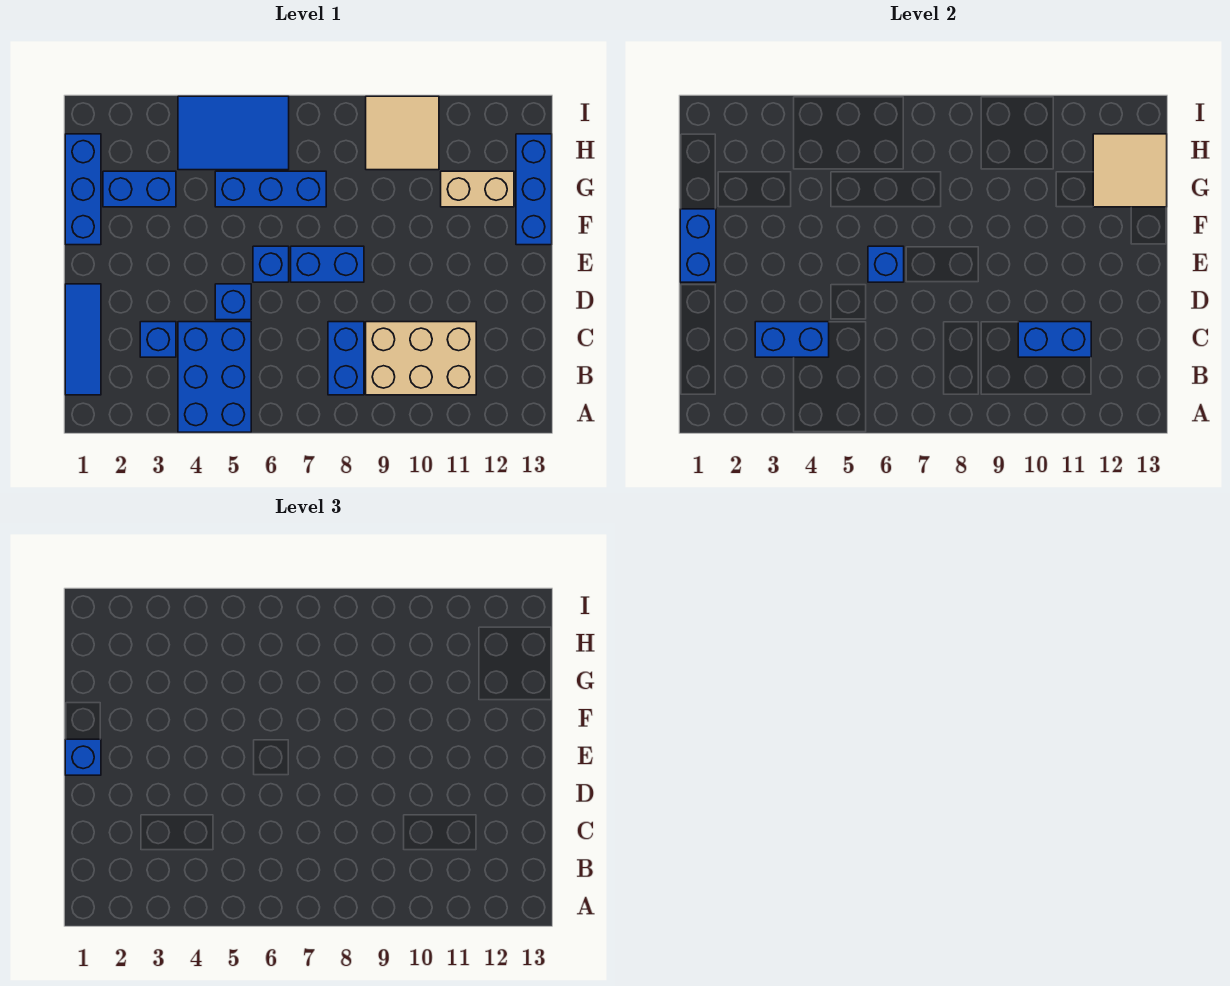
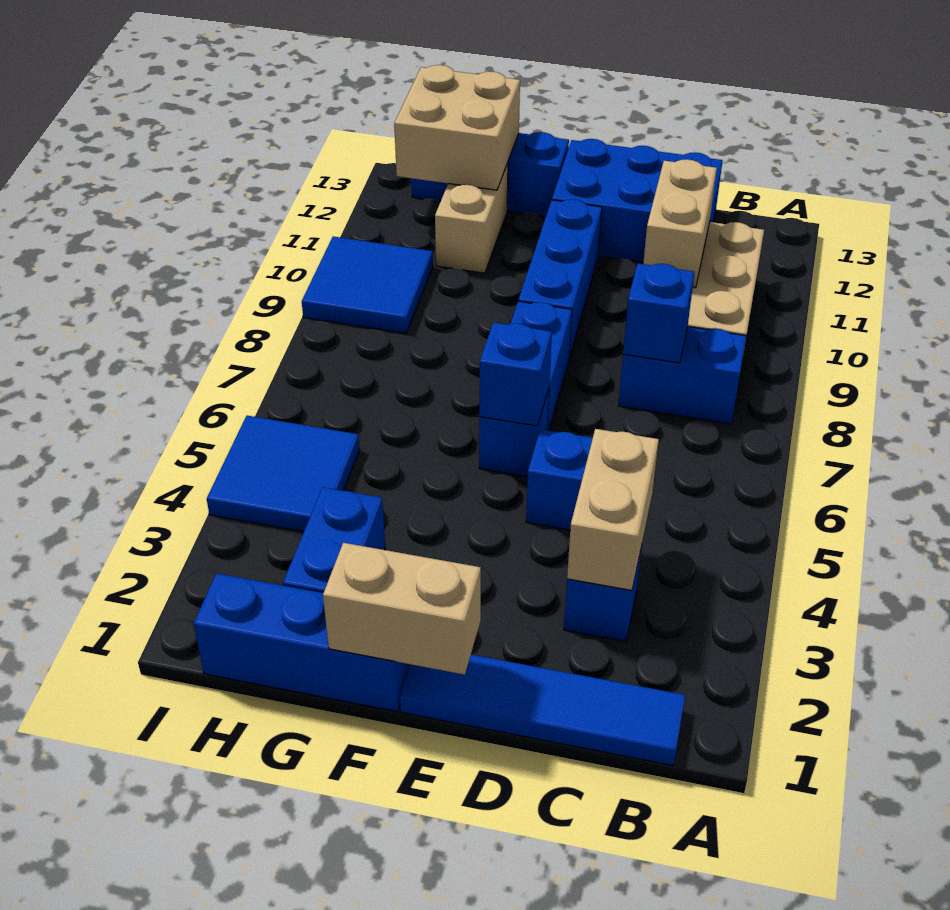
blue 2x3 brick [178,322,251,432] -> blue 2x3 brick moved to [552,139,723,262]
blue 1x3 tile [65,284,101,395] -> blue 1x4 tile [400,655,686,766]
blue 1x2 brick [755,322,829,357] -> tan 1x2 brick [567,429,659,590]
blue 1x2 brick [1018,322,1091,357] -> tan 1x2 brick [643,159,717,288]
blue 1x2 brick [680,209,716,282] -> tan 1x2 brick [323,543,481,675]
blue 1x1 brick [65,739,101,775] -> blue 1x1 brick moved to [623,263,695,363]
blue 1x3 brick [215,171,326,207] -> blue 1x3 brick moved to [518,199,602,359]
tan 2x2 tile [1093,134,1167,207] -> tan 2x2 brick [394,65,520,190]
blue 2x3 tile [178,96,289,170] -> blue 2x2 tile [207,416,360,532]
tan 2x2 tile [366,96,439,170] -> blue 2x2 tile [302,236,433,333]

